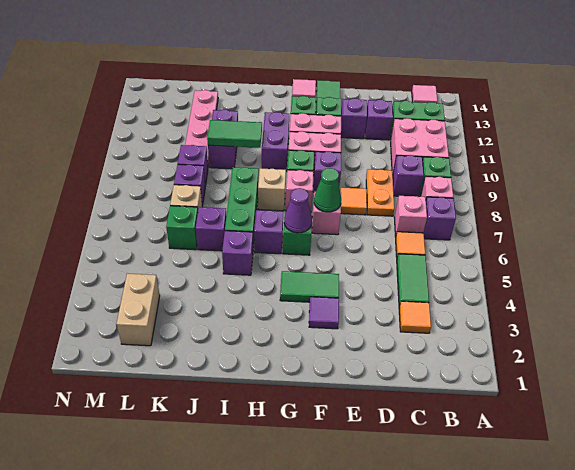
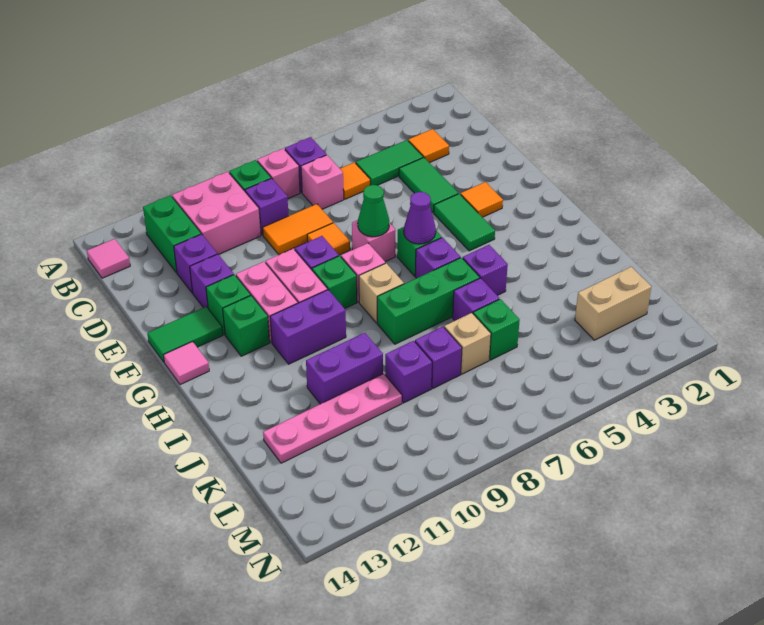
orange 1x2 plate [366,169,394,216] -> orange 1x2 tile [263,204,333,255]
purple 1x1 tile [309,297,339,329] -> orange 1x1 tile [461,182,503,217]
green 1x2 tile [207,120,262,148] -> green 1x2 tile moved to [399,157,458,213]

